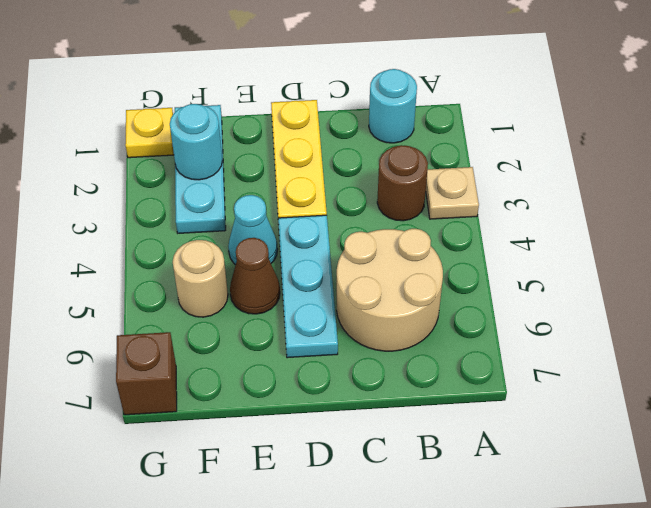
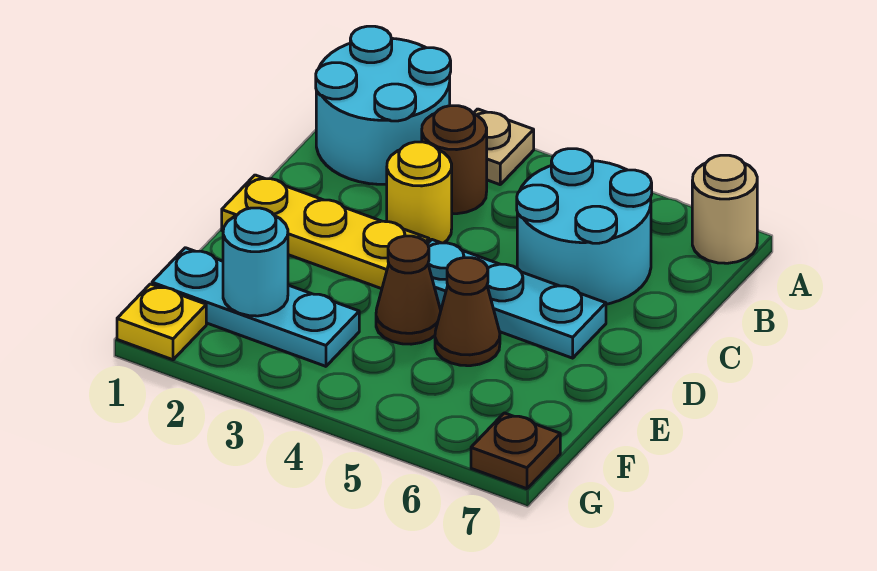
cyan 1x1 round brick [369,69,417,143] -> cyan 2x2 round brick [316,26,451,184]
tan 2x2 round brick [337,229,443,351] -> cyan 2x2 round brick [517,149,652,304]
none -> yellow 1x1 round brick [387,142,452,243]
cyan 1x1 cone [228,195,278,265] -> brown 1x1 cone [376,236,441,344]
tan 1x1 round brick [173,240,228,317] -> tan 1x1 round brick moved to [692,155,757,263]
brown 1x1 brick [116,332,177,415] -> brown 1x1 plate [471,413,560,489]

